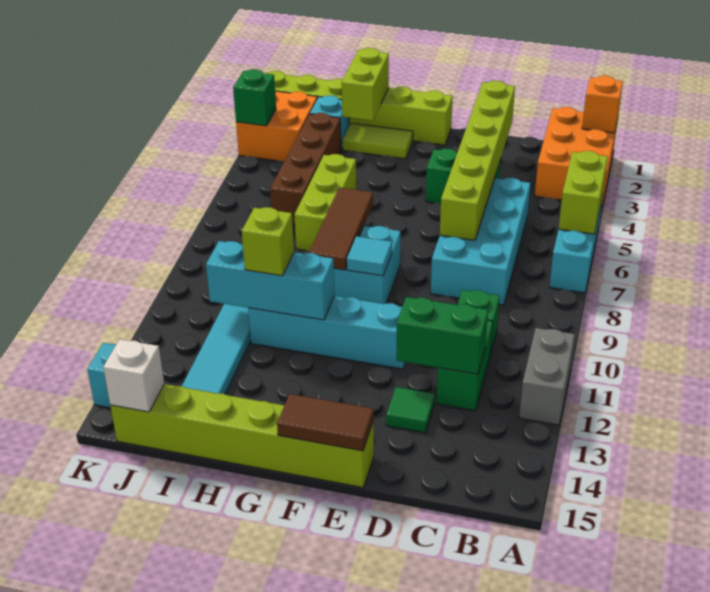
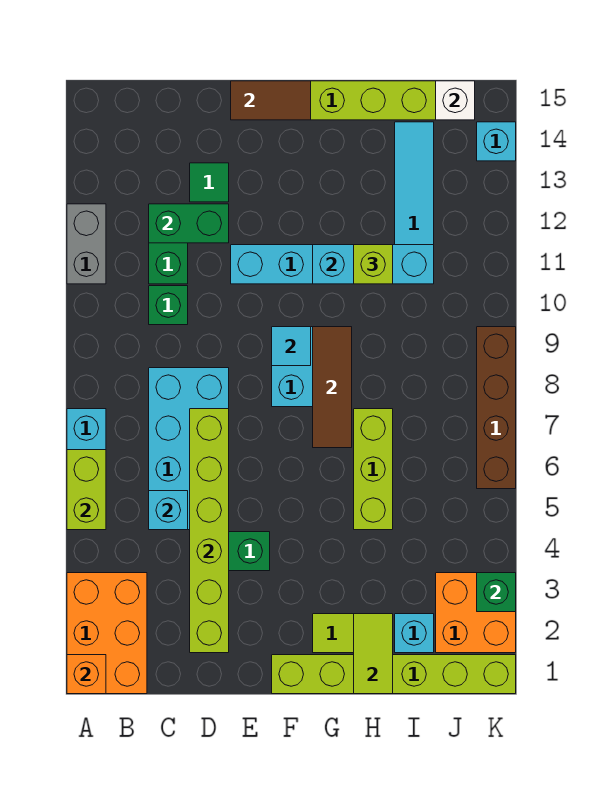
none -> cyan 1x1 brick [149,491,188,530]
lime 1x2 brick [342,48,389,121] -> lime 1x2 tile [354,614,393,694]
brown 1x4 brick [270,113,341,226] -> brown 1x4 brick moved to [477,327,516,489]

